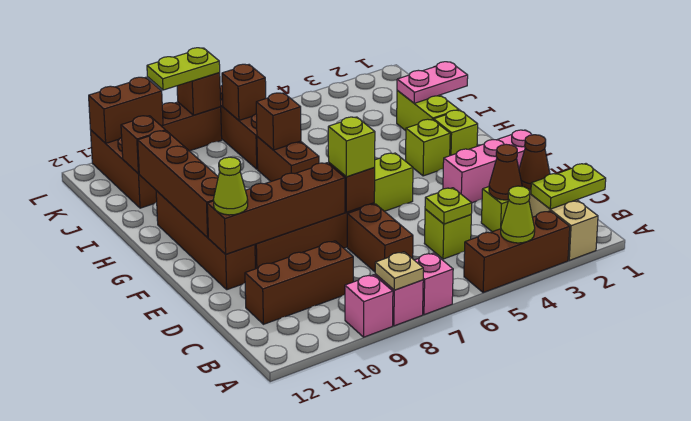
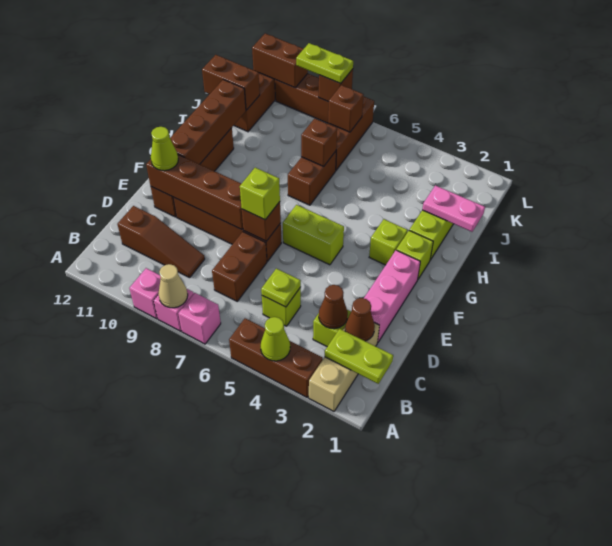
tan 1x1 plate [375,252,423,290] -> tan 1x1 cone [158,264,188,308]
brown 1x3 brick [245,241,353,324] -> brown 1x3 slope [117,206,205,278]
pink 1x3 brick [443,130,532,203] -> pink 1x3 brick turned to [364,250,420,343]
brown 1x1 brick [121,116,166,174] -> brown 1x2 brick [202,55,260,110]

